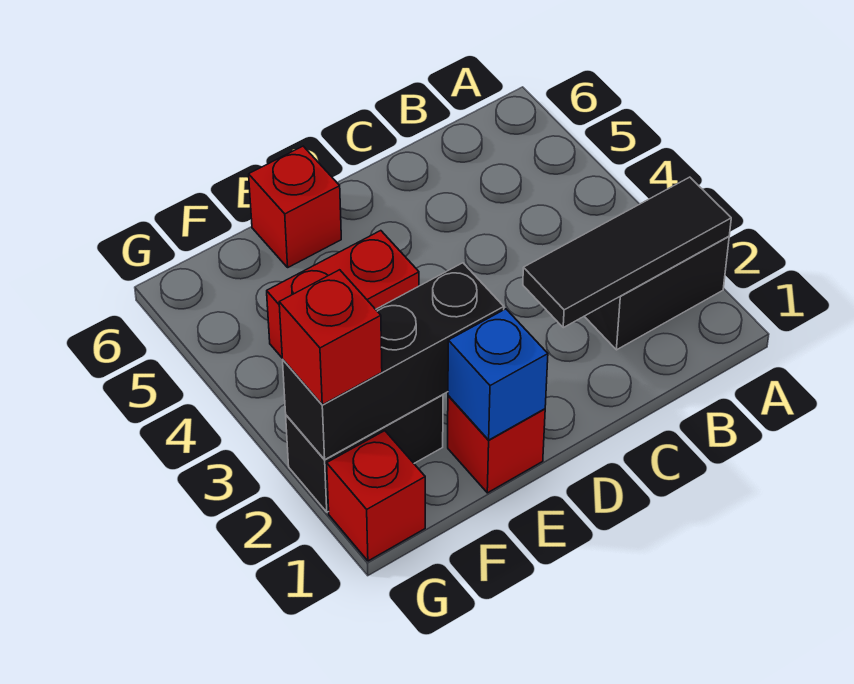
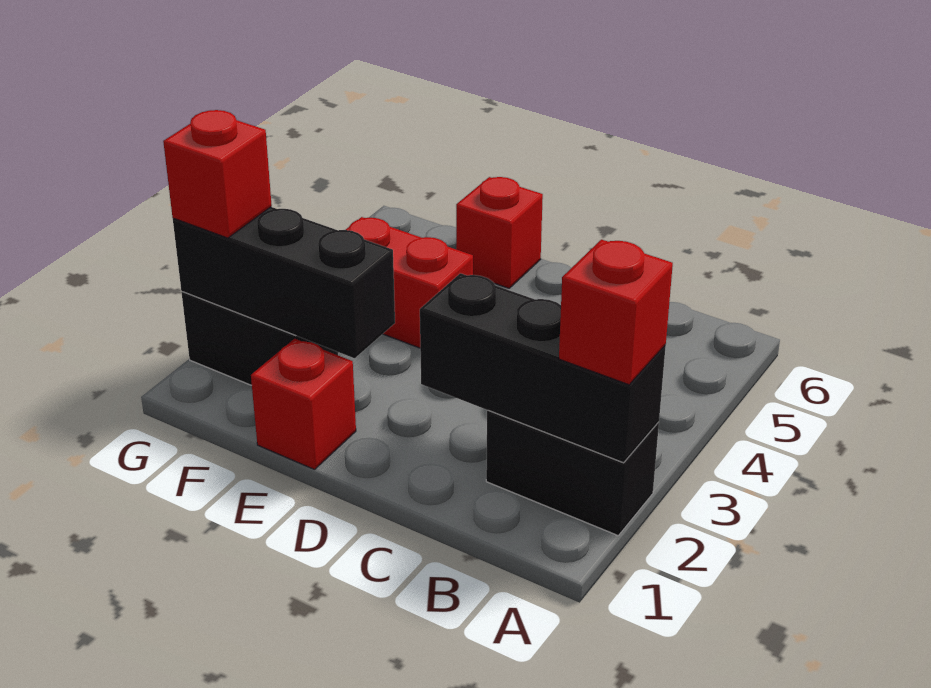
black 1x3 tile [523,177,731,328] -> black 1x3 brick [420,273,666,463]
blue 1x1 brick [448,309,548,440] -> none
red 1x1 brick [327,431,425,561] -> red 1x1 brick moved to [559,240,673,385]

